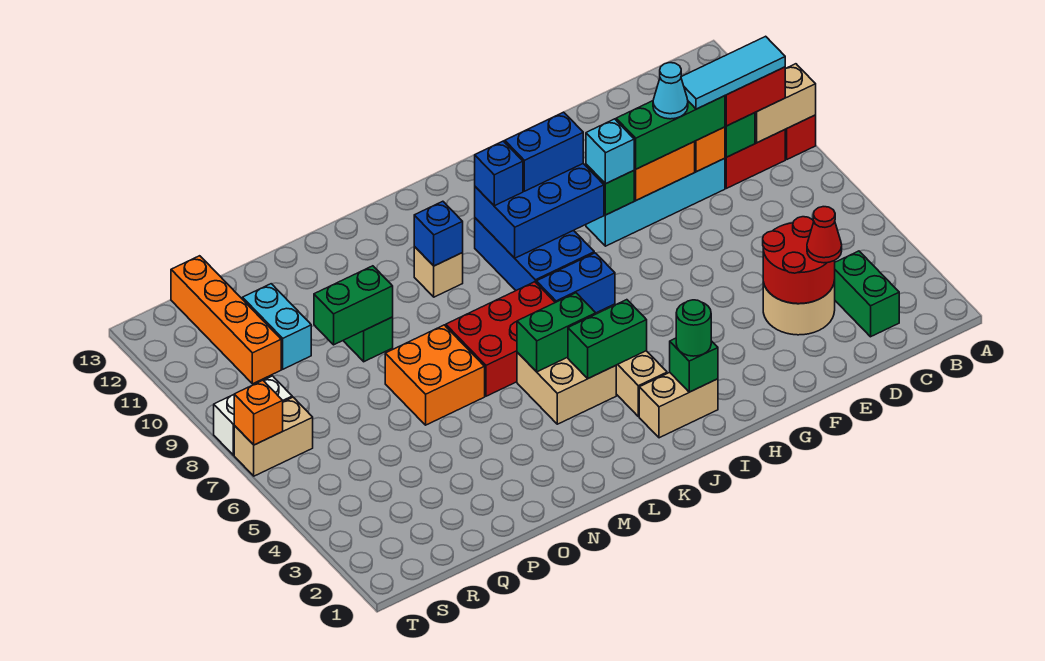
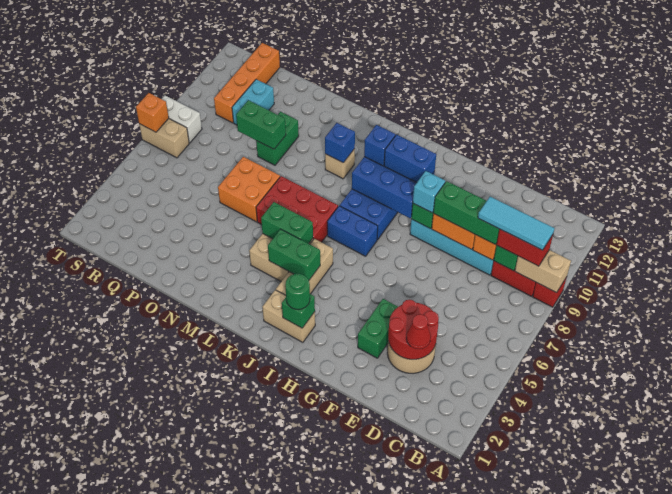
green 1x2 brick [835,251,899,337] -> green 1x2 brick moved to [358,299,398,358]
cyan 1x1 cone [653,63,688,119] -> none

